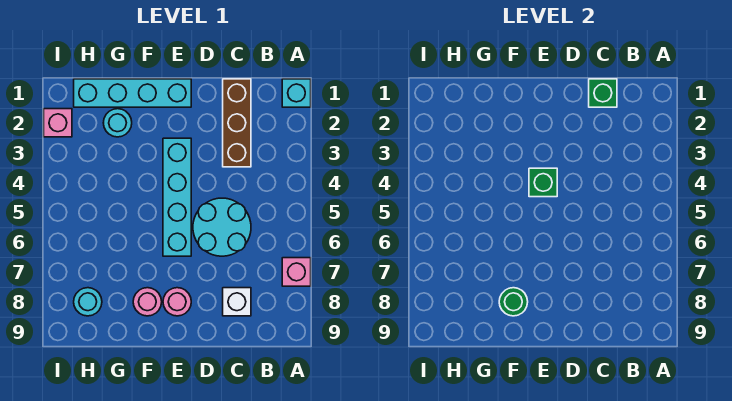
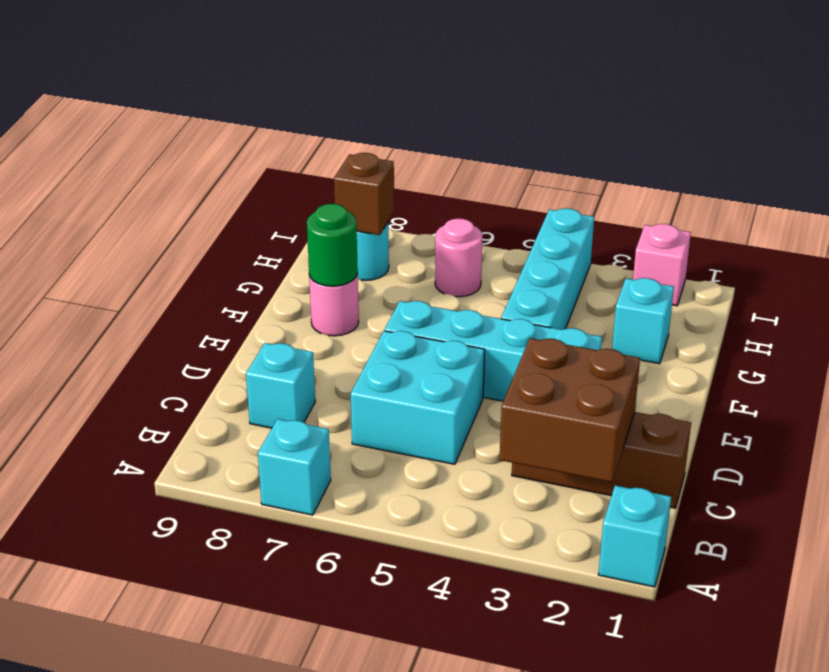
pink 1x1 brick [282,258,311,286] -> cyan 1x1 brick [258,419,331,515]
none -> brown 2x2 brick [499,338,640,482]
green 1x1 brick [589,79,617,107] -> none
cyan 2x2 round brick [193,198,251,256] -> cyan 2x2 brick [351,331,485,464]
white 1x1 brick [223,288,251,316] -> cyan 1x1 brick [246,343,315,428]
cyan 1x4 brick [74,79,191,107] -> cyan 1x4 brick moved to [501,208,594,330]
green 1x1 brick [529,168,557,197] -> none
pink 1x1 round brick [163,288,191,316] -> pink 1x1 round brick moved to [435,219,482,297]
cyan 1x1 round brick [103,109,132,137] -> cyan 1x1 brick [612,278,674,364]
none -> brown 1x1 brick [334,153,394,235]

